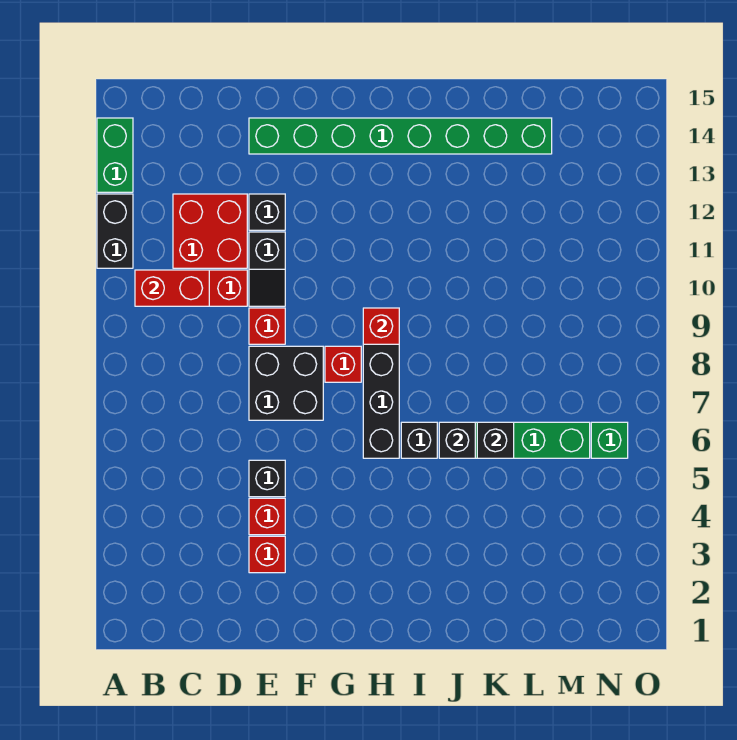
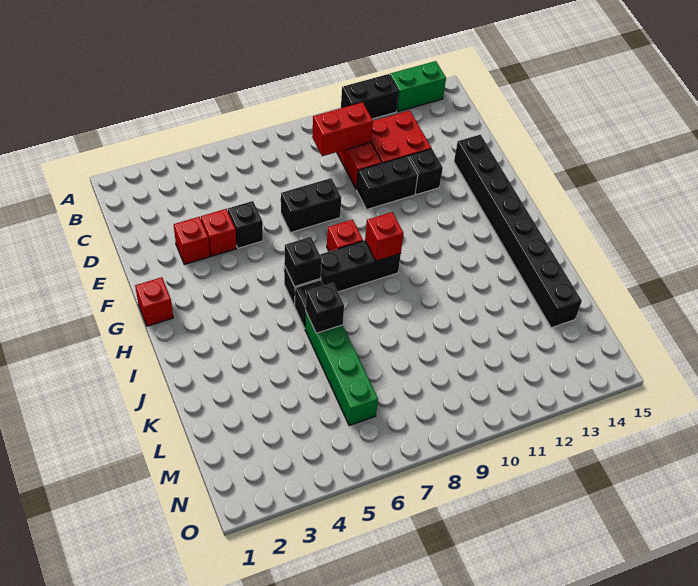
red 1x2 brick [135,270,209,306] -> red 1x2 brick turned to [312,102,373,156]
black 2x2 brick [249,346,323,420] -> black 1x2 brick [281,178,341,233]
red 1x1 brick [249,308,285,344] -> red 1x1 brick moved to [135,277,173,326]
black 1x2 slope [249,232,285,306] -> black 1x2 brick [357,156,418,209]
green 1x8 brick [249,118,552,154] -> black 1x8 brick [454,135,582,328]
black 1x1 brick [477,422,514,458] -> black 1x1 brick moved to [284,237,321,287]
green 1x1 brick [591,422,628,458] -> none

